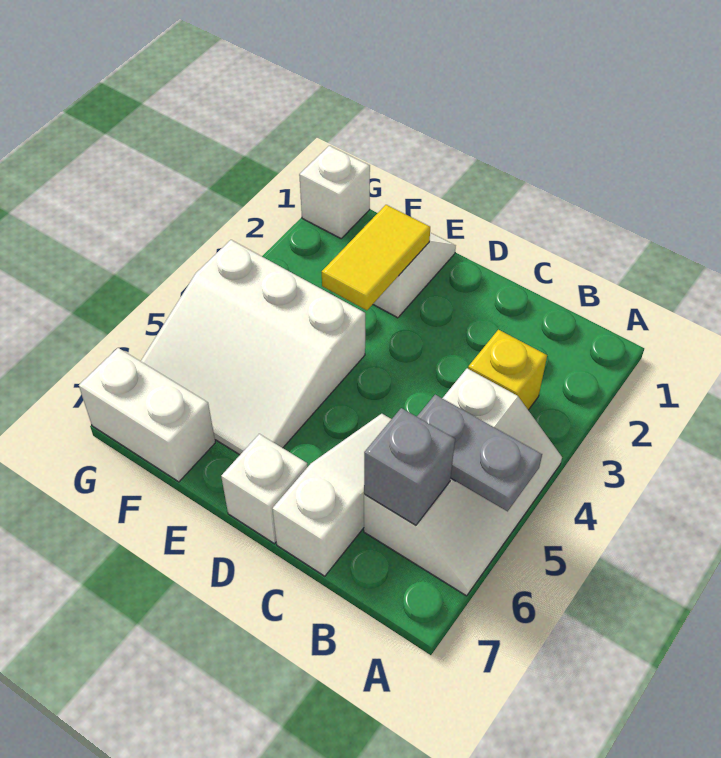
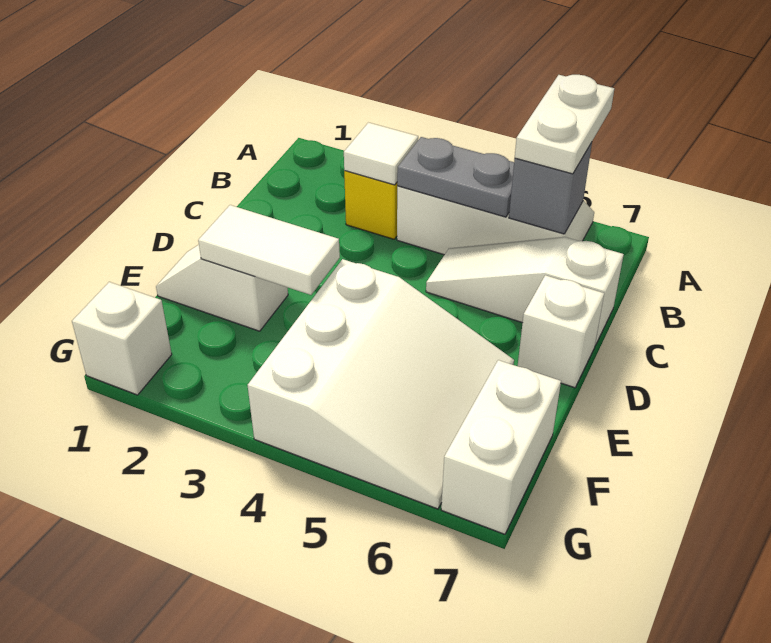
grey 1x2 plate [417,395,542,511] -> grey 1x2 plate turned to [397,137,514,217]
none -> white 1x2 plate [515,75,614,174]
none -> white 1x1 tile [344,123,418,185]
yellow 1x2 tile [322,205,430,310] -> white 1x2 tile [198,205,340,295]

